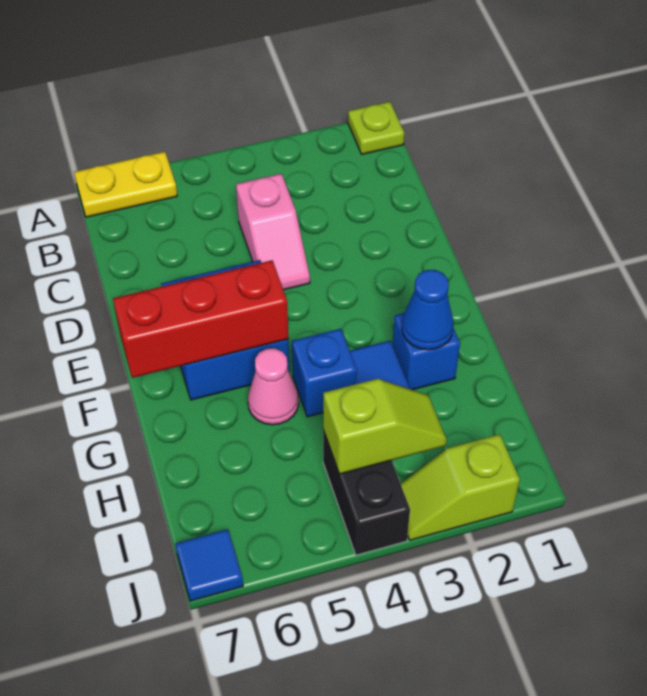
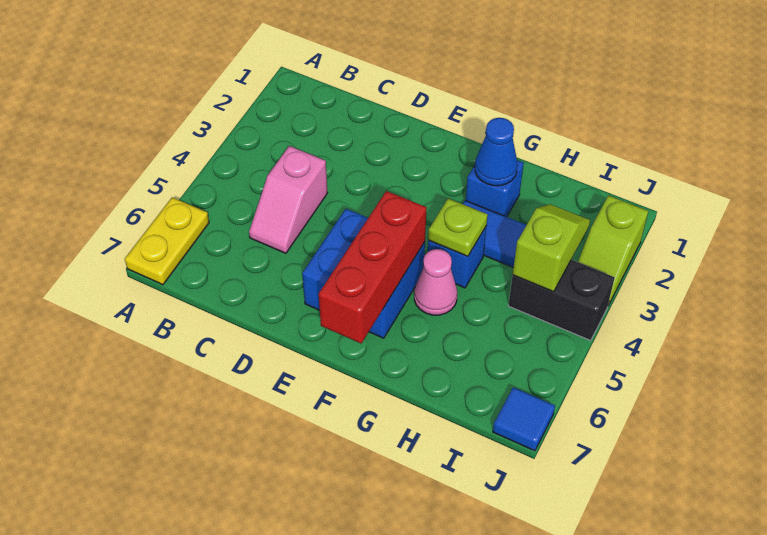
lime 1x1 plate [348,102,404,154] -> lime 1x1 plate moved to [428,199,488,256]
pink 1x2 slope [236,174,310,290] -> pink 1x2 slope turned to [249,146,327,253]

